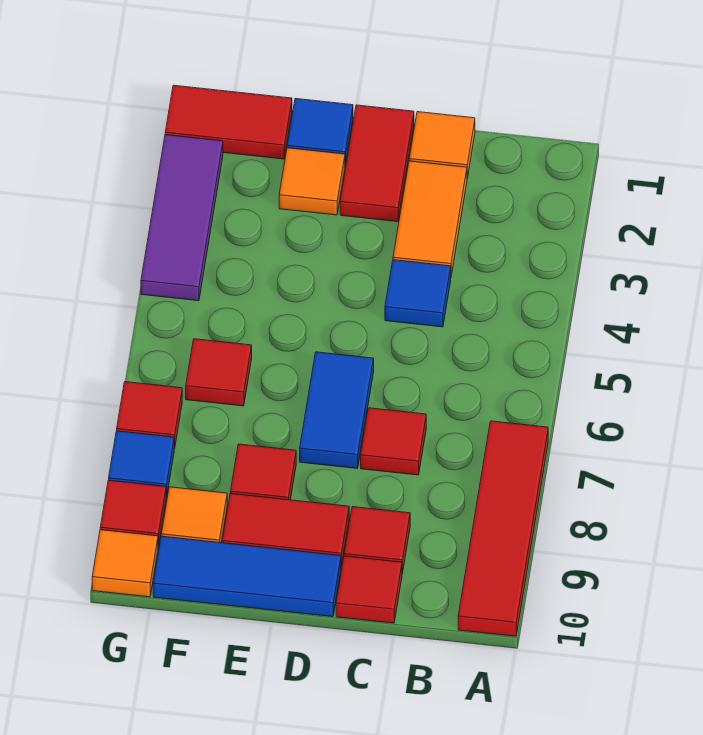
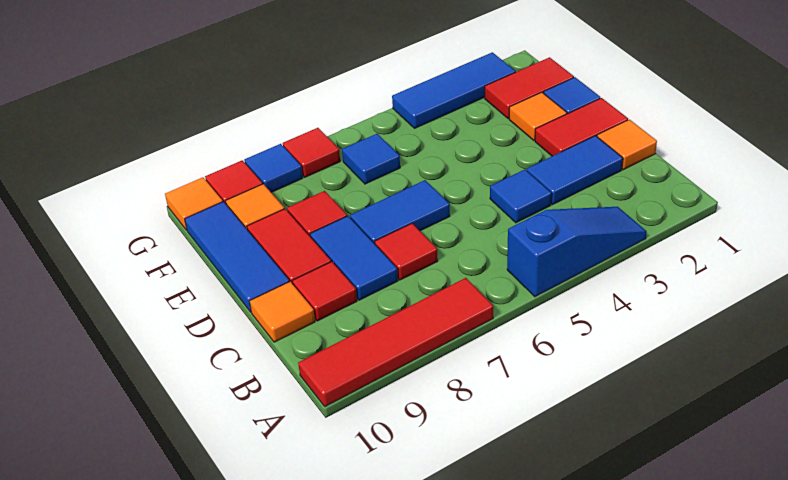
none -> blue 1x3 slope [507,207,647,297]
orange 1x2 tile [393,161,467,275] -> blue 1x2 tile [527,136,623,205]
none -> blue 1x2 tile [310,216,398,300]
red 1x1 tile [336,556,402,623] -> orange 1x1 tile [250,282,315,342]
red 1x2 tile [165,85,292,159] -> red 1x2 tile turned to [485,57,574,119]
red 1x1 tile [186,339,252,406] -> blue 1x1 tile [342,134,400,184]
purple 1x3 tile [141,135,223,301] -> blue 1x3 tile [392,52,516,128]

